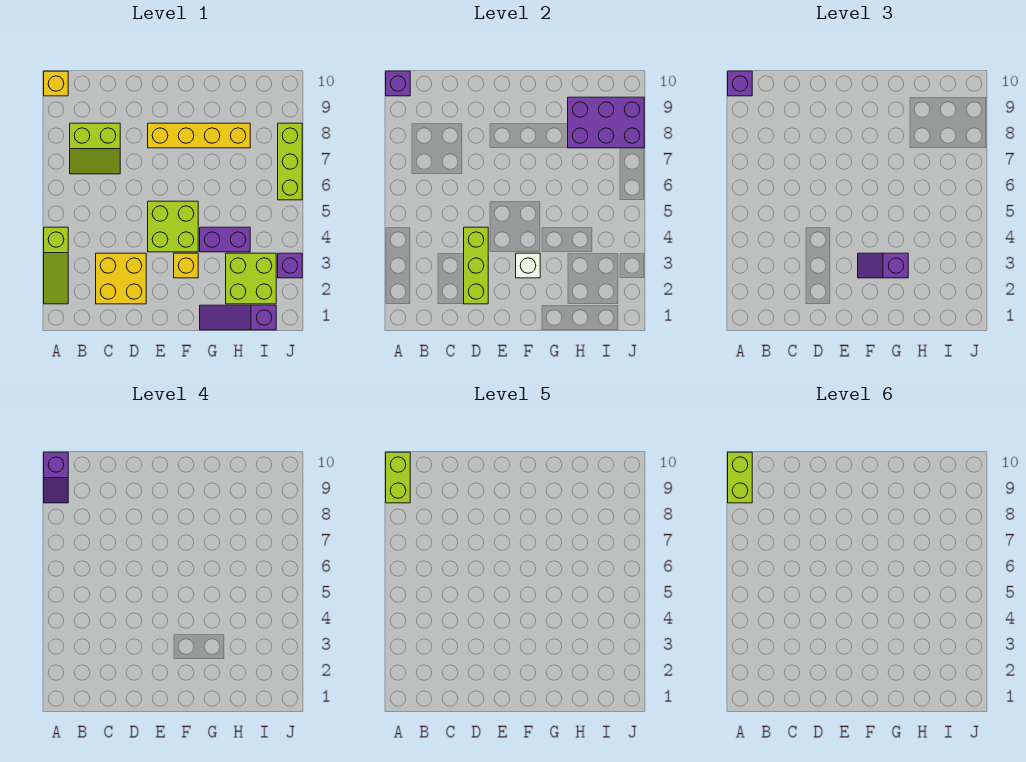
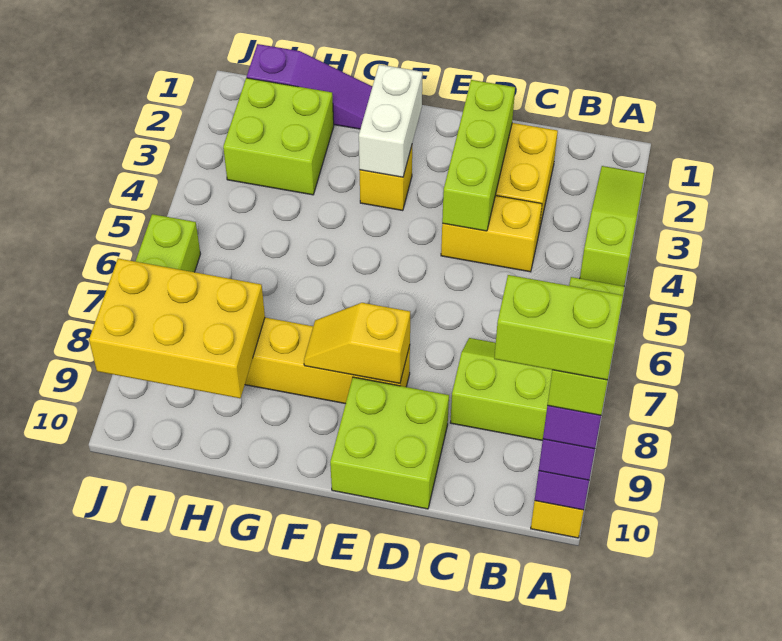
lime 1x2 brick [728,452,752,503] -> lime 1x2 brick turned to [494,275,623,380]
none -> yellow 1x2 brick [441,195,542,272]
lime 2x2 brick [148,201,198,252] -> lime 2x2 brick moved to [330,377,449,509]
none -> yellow 1x2 slope [304,303,410,383]
white 1x1 brick [516,253,540,278] -> white 1x2 brick [359,65,423,177]
purple 1x2 slope [858,253,908,278] -> none
purple 1x2 brick [200,227,250,252] -> none
purple 2x3 brick [568,97,644,148] -> yellow 2x3 brick [89,259,265,398]
purple 1x1 brick [278,253,302,278] -> none

